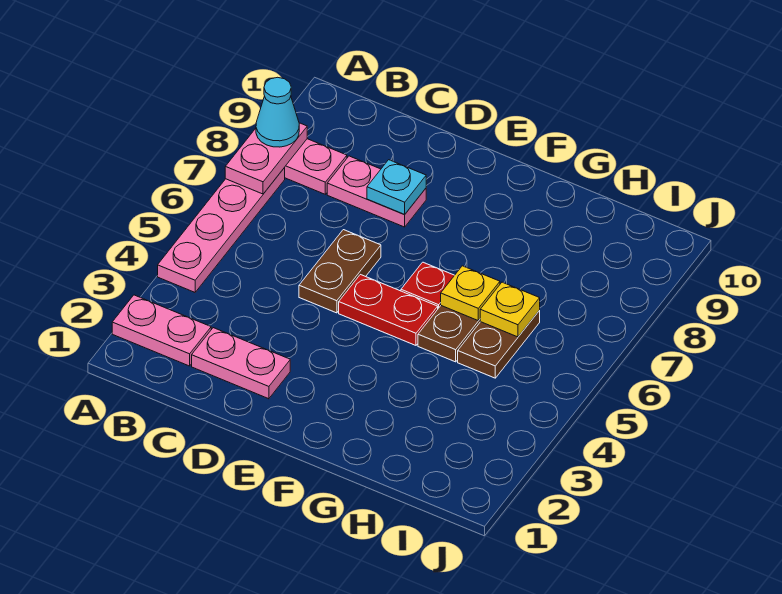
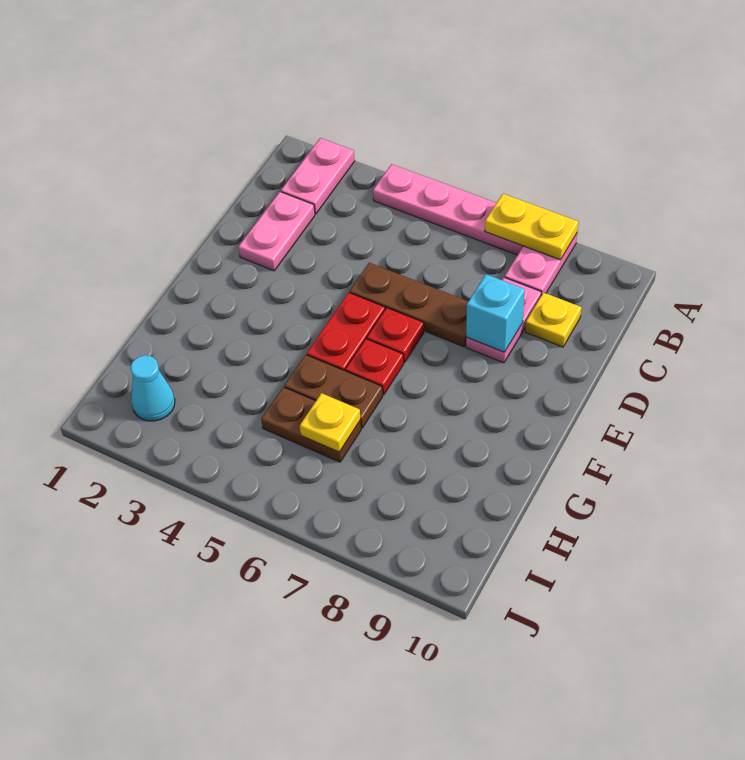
pink 1x2 plate [225,123,307,194] -> yellow 1x2 plate [485,194,578,260]
cyan 1x1 cone [256,77,299,147] -> cyan 1x1 cone moved to [131,355,175,421]
brown 1x2 plate [299,230,381,313] -> brown 1x3 plate [349,263,468,347]
cyan 1x1 plate [367,160,426,215] -> cyan 1x1 brick [466,274,525,352]
none -> red 1x1 plate [367,308,424,363]
yellow 1x1 plate [441,266,500,321] -> yellow 1x1 plate moved to [525,293,581,347]

